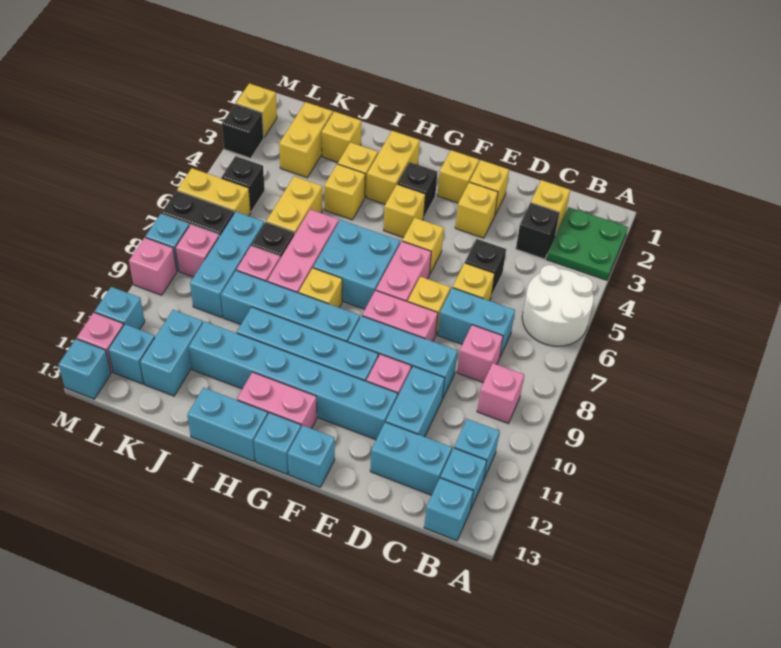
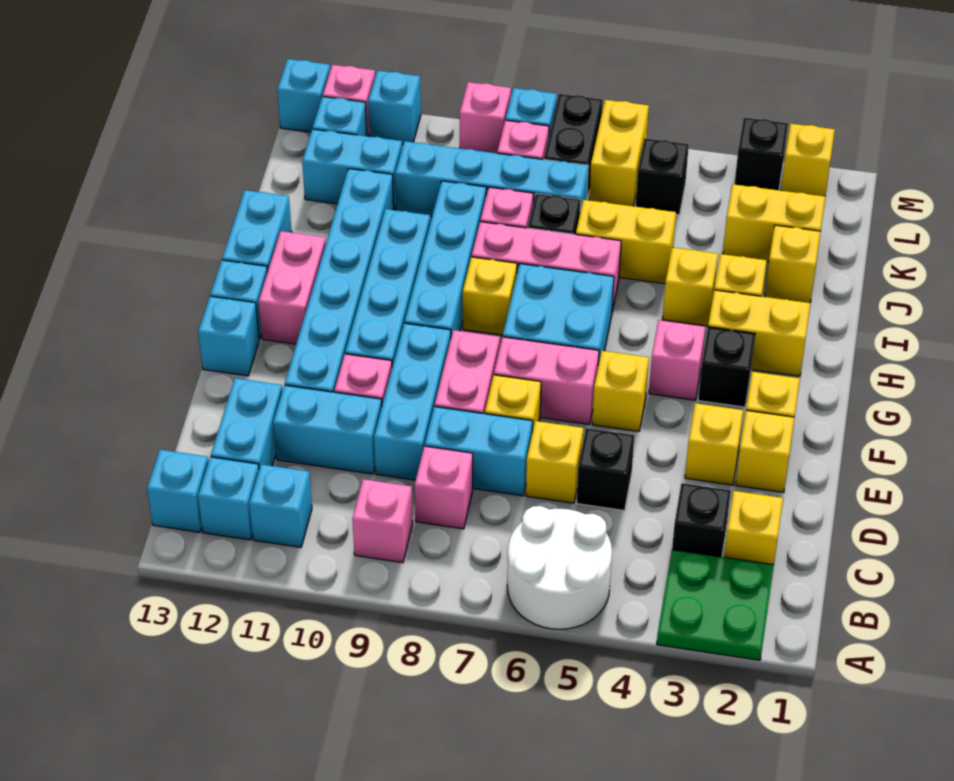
cyan 1x2 brick [438,288,515,356] -> cyan 1x2 brick turned to [425,407,533,496]
yellow 1x1 brick [384,184,425,238] -> pink 1x1 brick [649,320,705,400]
cyan 1x3 brick [190,212,264,318] -> cyan 1x4 brick [395,141,588,217]

